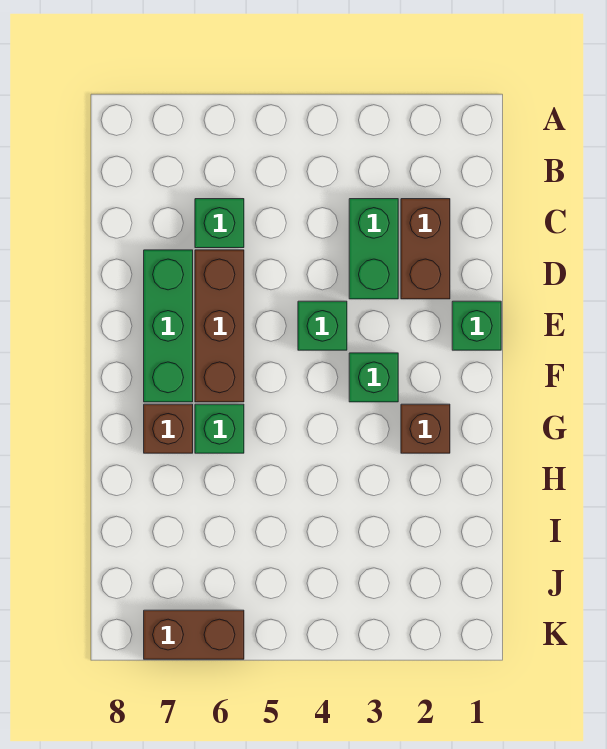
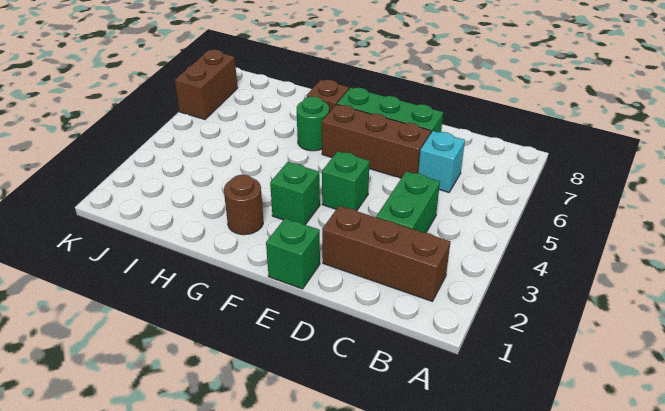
brown 1x2 brick [401,199,450,299] -> brown 1x3 brick [322,206,451,301]
green 1x2 brick [349,199,398,299] -> green 1x2 brick turned to [376,172,440,233]
green 1x1 brick [195,199,244,248] -> cyan 1x1 brick [418,131,465,192]
brown 1x1 brick [401,404,450,453] -> brown 1x1 round brick [224,175,263,235]
green 1x1 brick [195,404,244,453] -> green 1x1 round brick [297,96,329,151]

